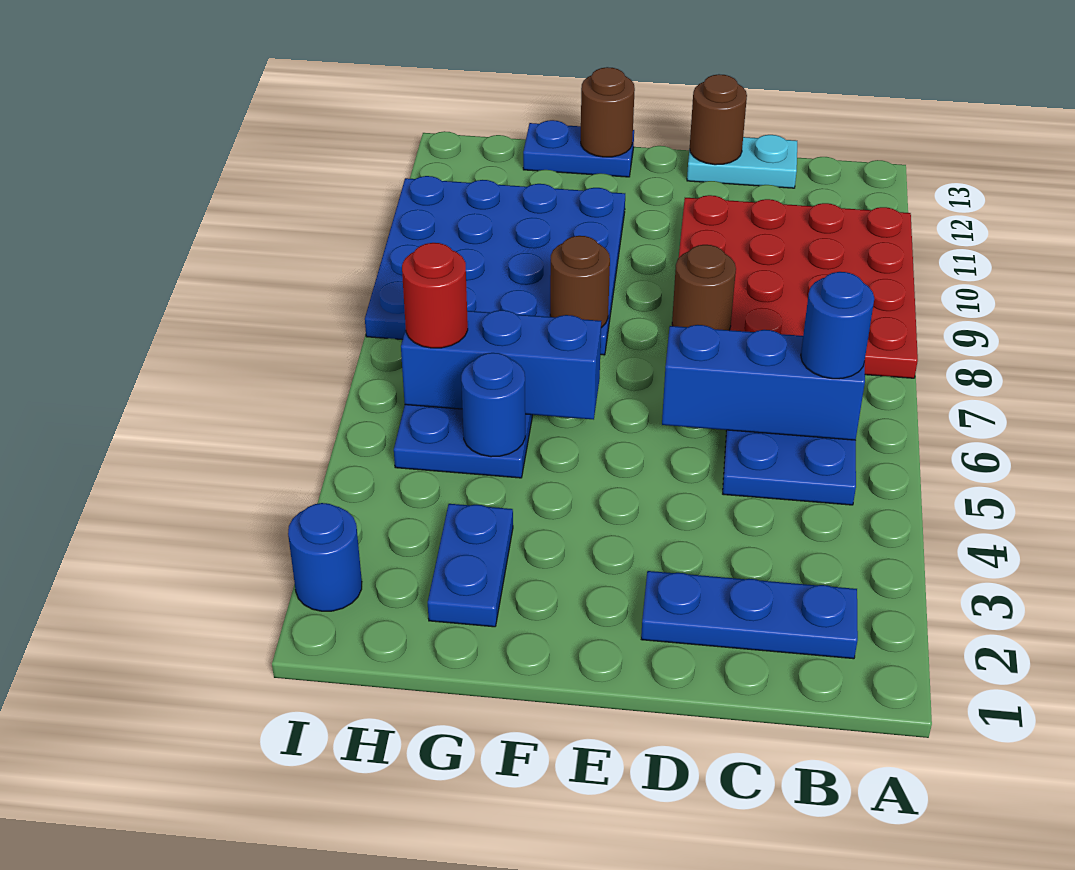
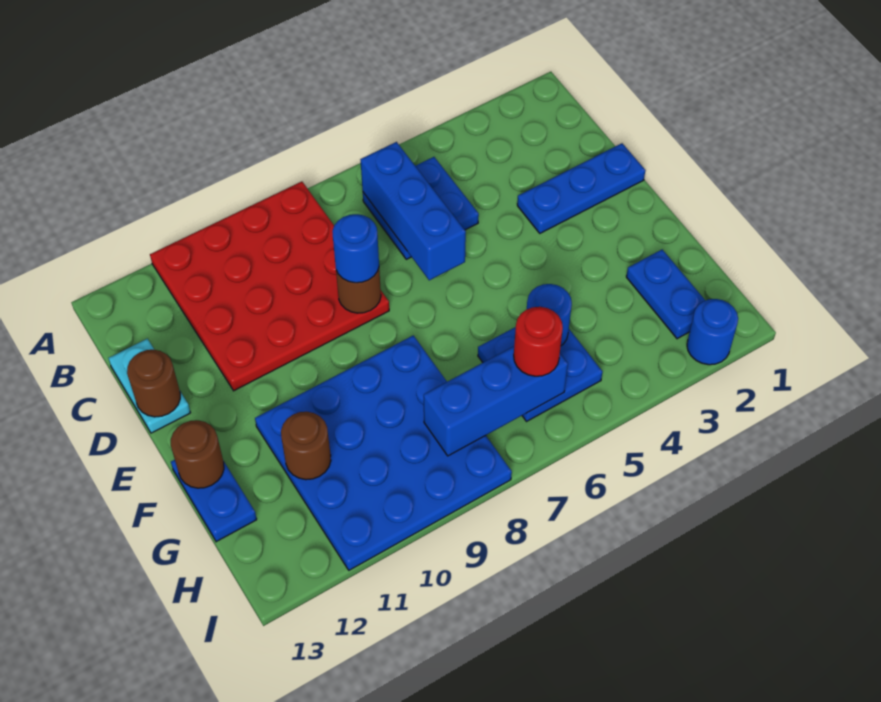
blue 1x3 plate [641,571,858,659] -> blue 1x3 plate turned to [517,143,645,233]
blue 1x1 round brick [801,272,874,379] -> blue 1x1 round brick moved to [332,214,379,283]
blue 1x3 brick [401,310,601,420] -> blue 1x3 brick turned to [424,346,568,456]
brown 1x1 round brick [550,236,610,328] -> brown 1x1 round brick moved to [281,412,331,480]
blue 1x2 plate [428,504,513,627] -> blue 1x2 plate turned to [626,250,705,339]

